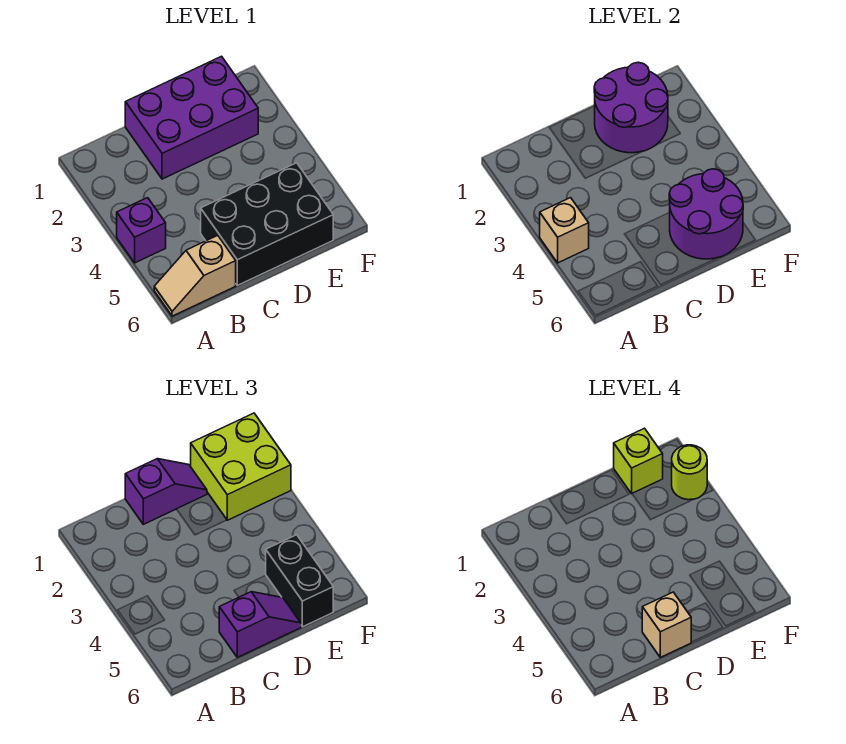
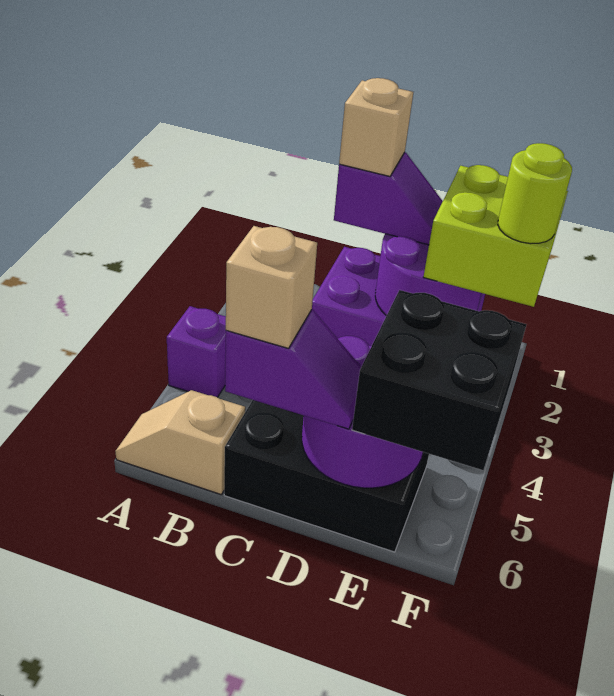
tan 1x1 brick [540,198,589,263] -> tan 1x1 brick moved to [339,78,413,176]
lime 1x1 brick [614,428,663,494] -> none
black 1x2 brick [266,535,333,627] -> black 2x2 brick [352,290,527,470]

